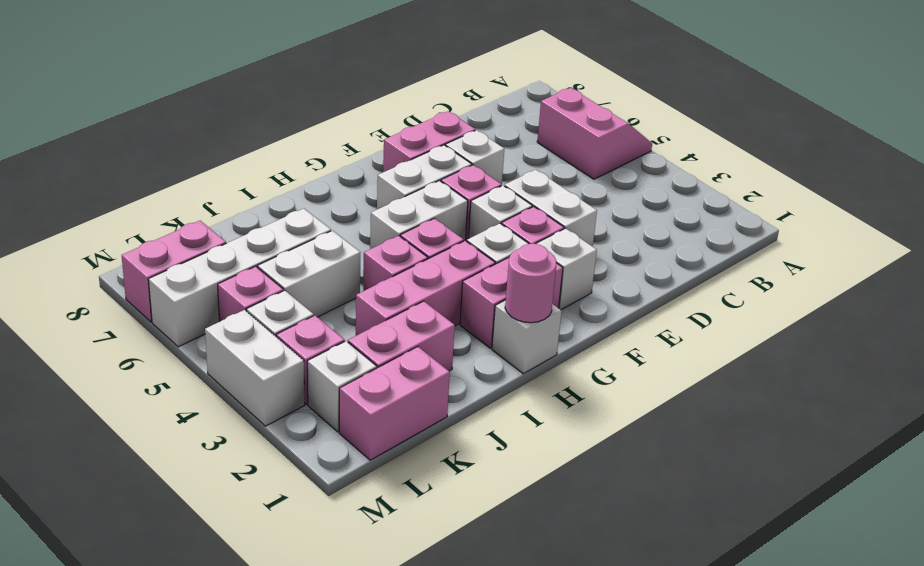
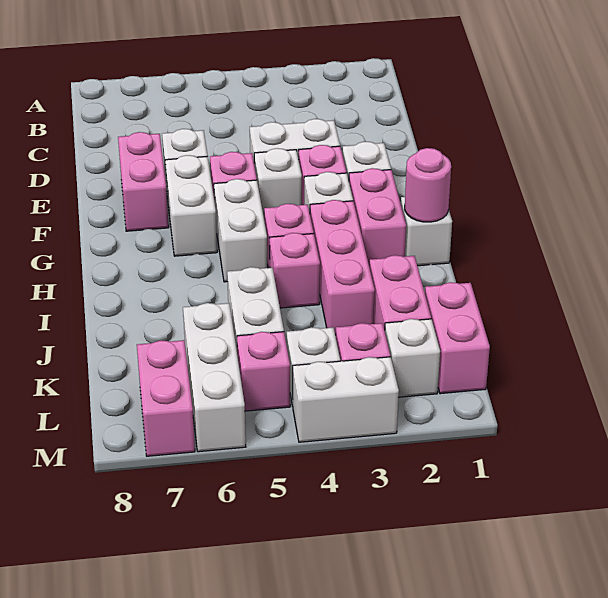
pink 2x2 slope [537,88,652,179] -> none
white 1x4 brick [148,209,331,347] -> white 1x3 brick [183,303,246,452]

